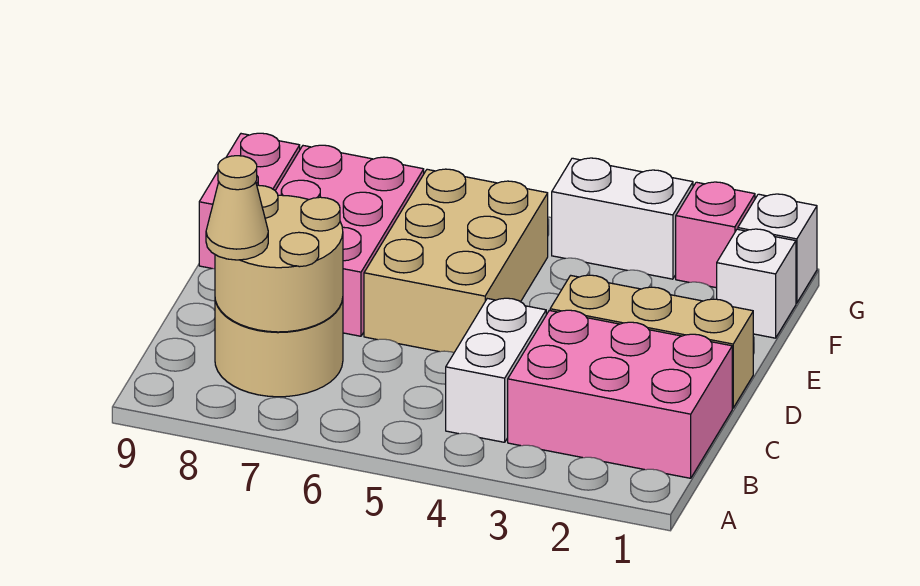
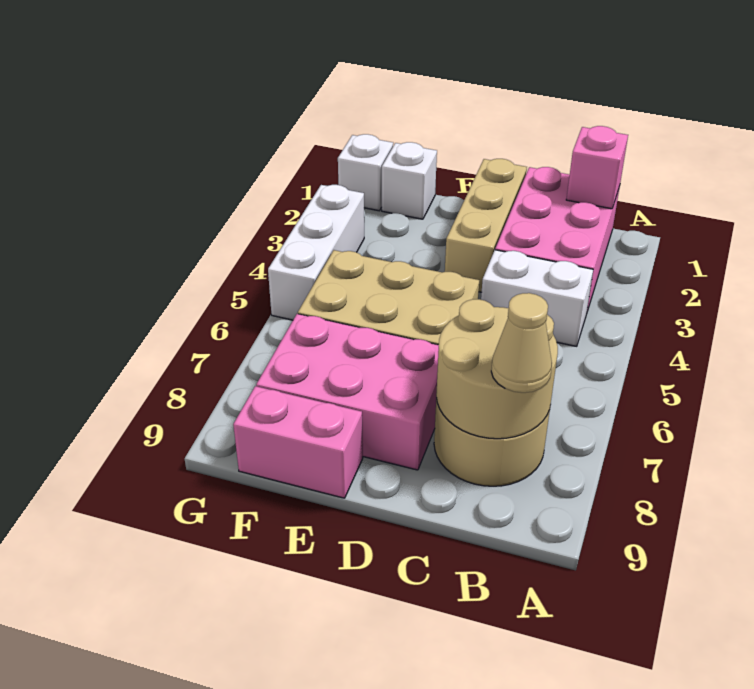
pink 1x1 brick [676,182,755,288] -> pink 1x1 brick moved to [566,126,628,209]
white 1x2 brick [552,158,693,279] -> white 1x3 brick [268,185,364,320]

